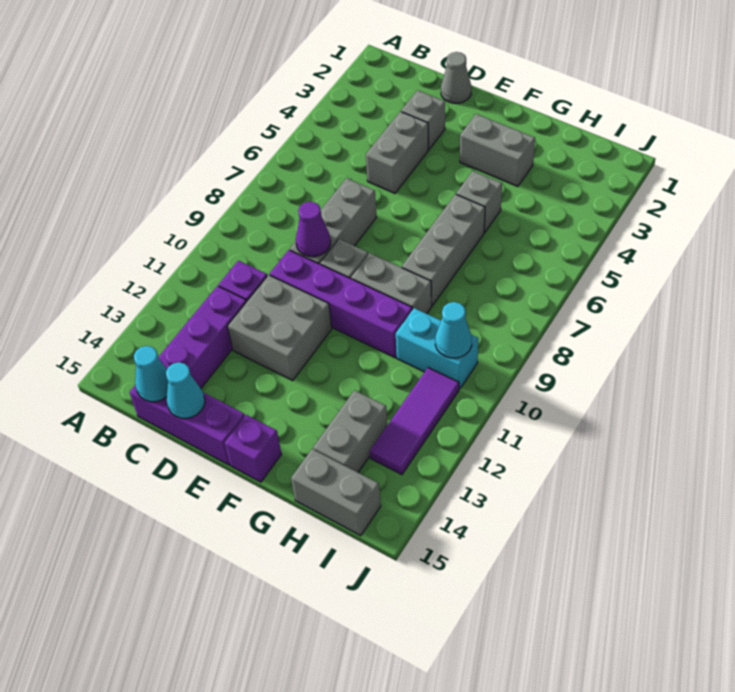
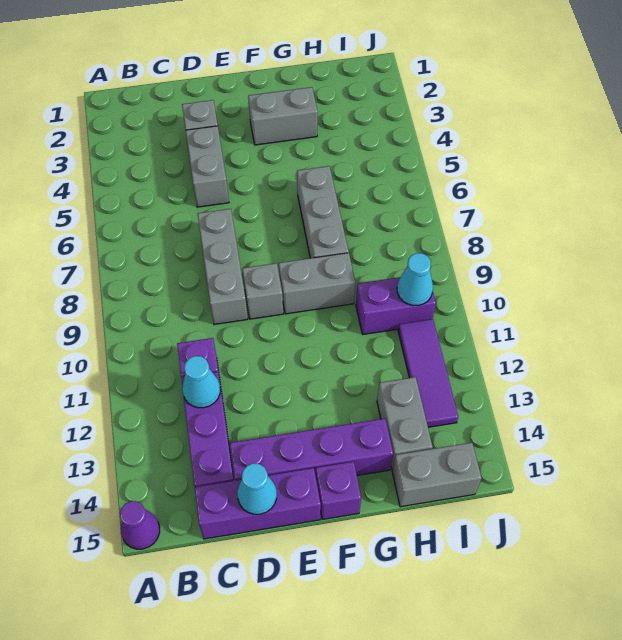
cyan 1x1 cone [134,346,168,402] -> cyan 1x1 cone moved to [182,356,220,408]
grey 1x1 cone [441,52,471,103] -> none
purple 1x1 cone [296,202,331,257] -> purple 1x1 cone moved to [120,501,160,549]
purple 1x4 brick [270,250,413,358] -> purple 1x4 brick moved to [230,418,393,480]
grey 2x2 brick [228,275,332,380] -> none
grey 1x1 brick [456,171,502,233] -> none
cyan 1x2 brick [396,308,478,389] -> purple 1x2 brick [356,277,436,334]

